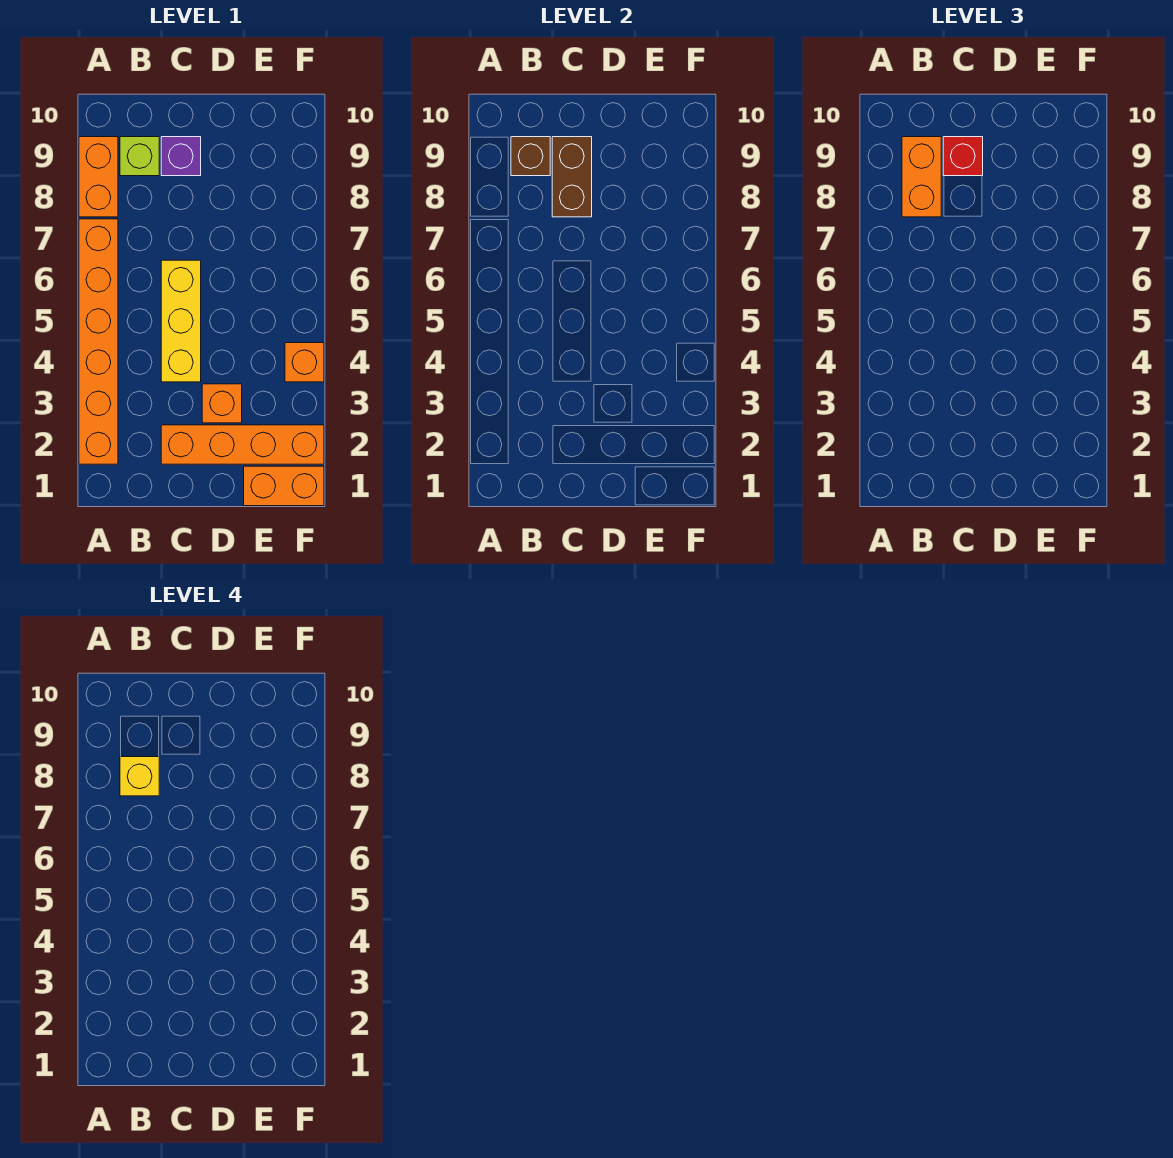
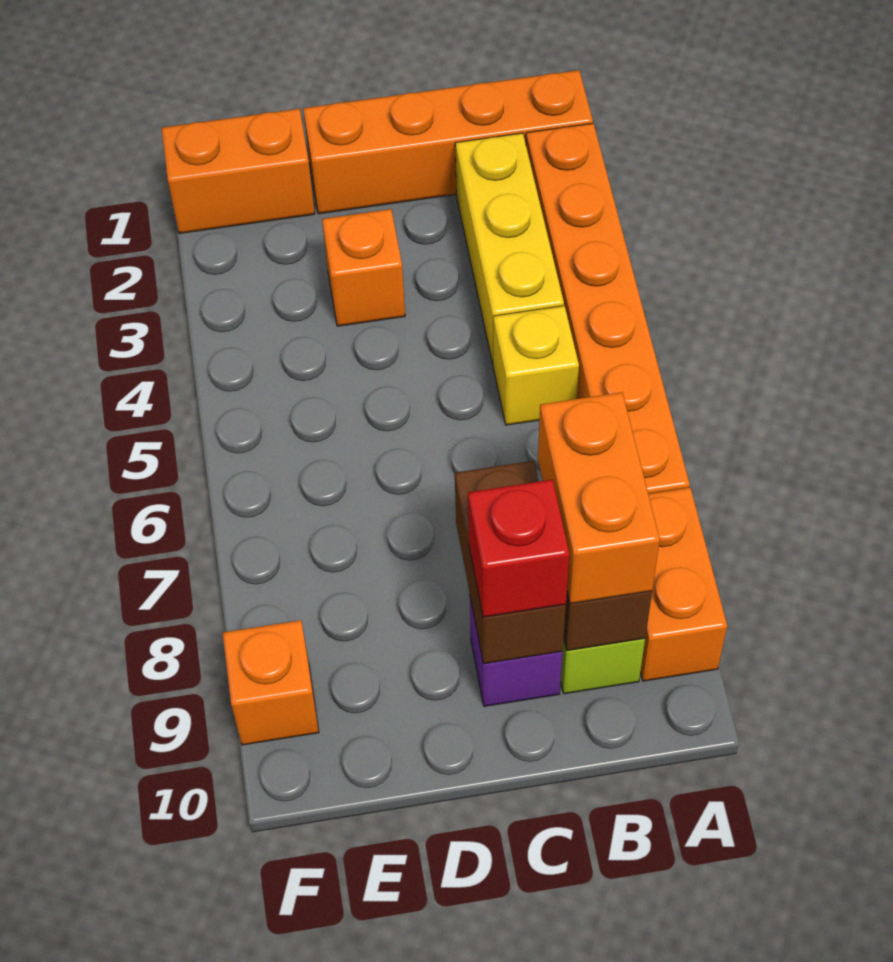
yellow 1x1 brick [120,757,159,796] -> yellow 1x1 brick moved to [493,306,579,425]
orange 1x4 brick [161,425,324,464] -> orange 1x4 brick moved to [303,70,593,214]
yellow 1x3 brick [161,260,201,382] -> yellow 1x3 brick moved to [455,133,564,364]
orange 1x1 brick [285,343,324,382] -> orange 1x1 brick moved to [223,620,319,745]

